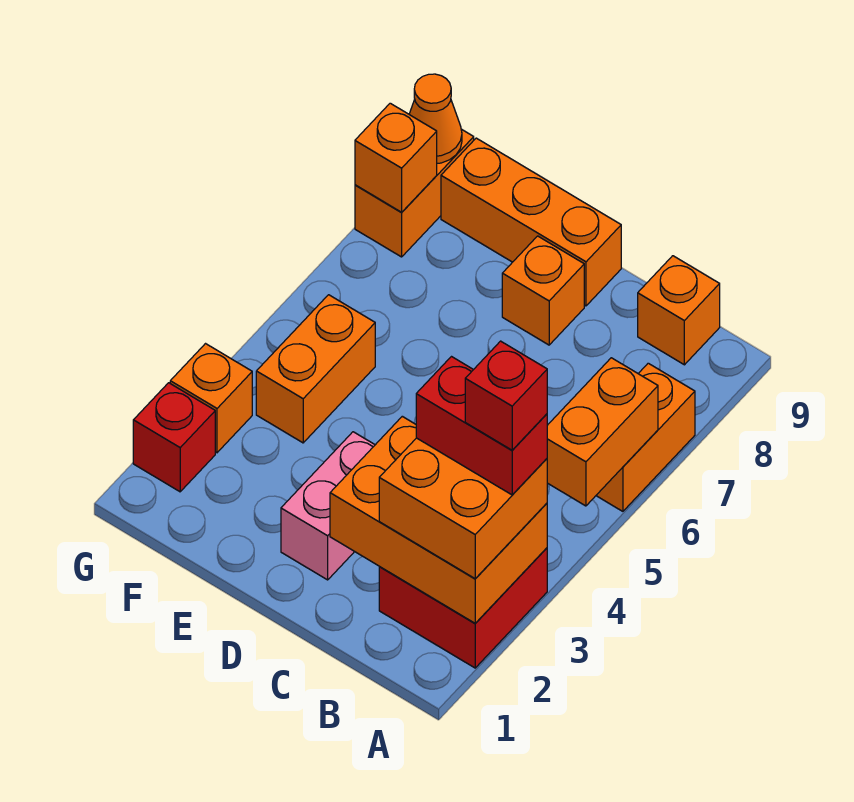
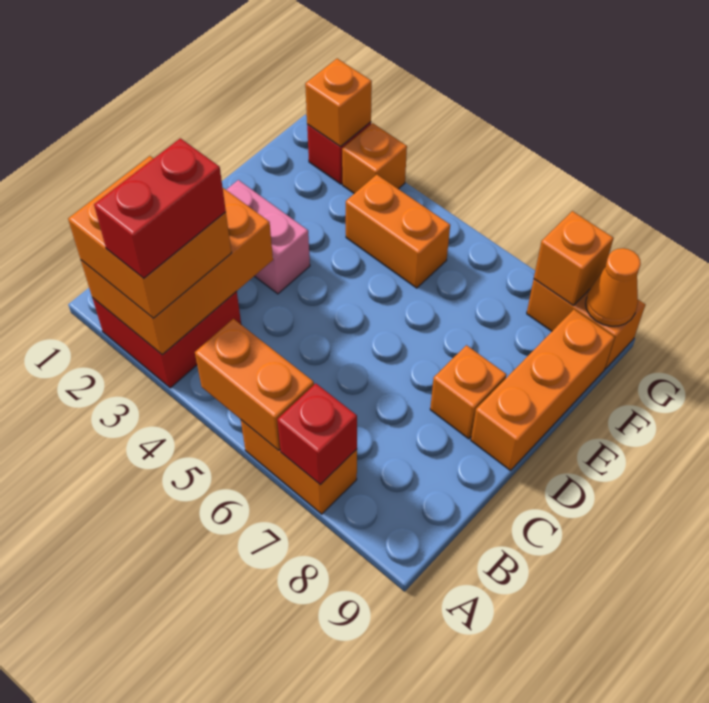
red 1x1 brick [465,341,547,450] -> red 1x1 brick moved to [277,383,357,485]
orange 1x1 brick [638,256,720,365] -> orange 1x1 brick moved to [305,59,372,146]

